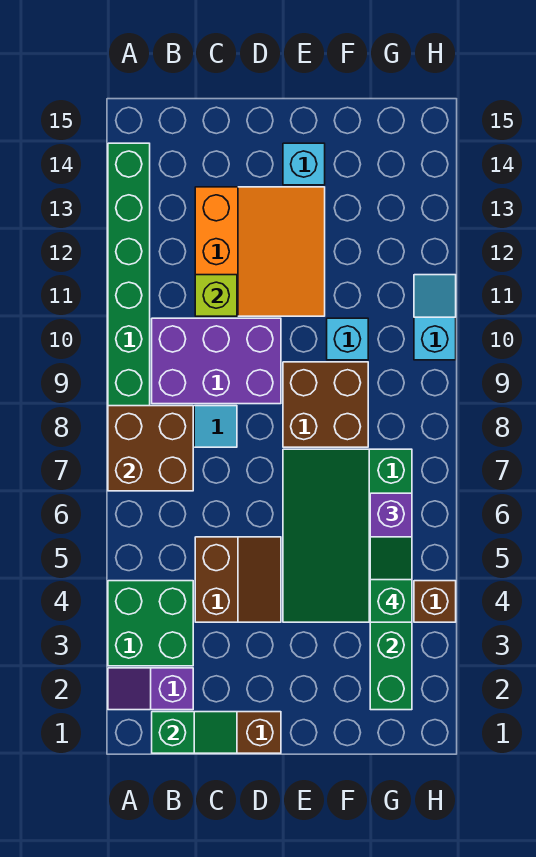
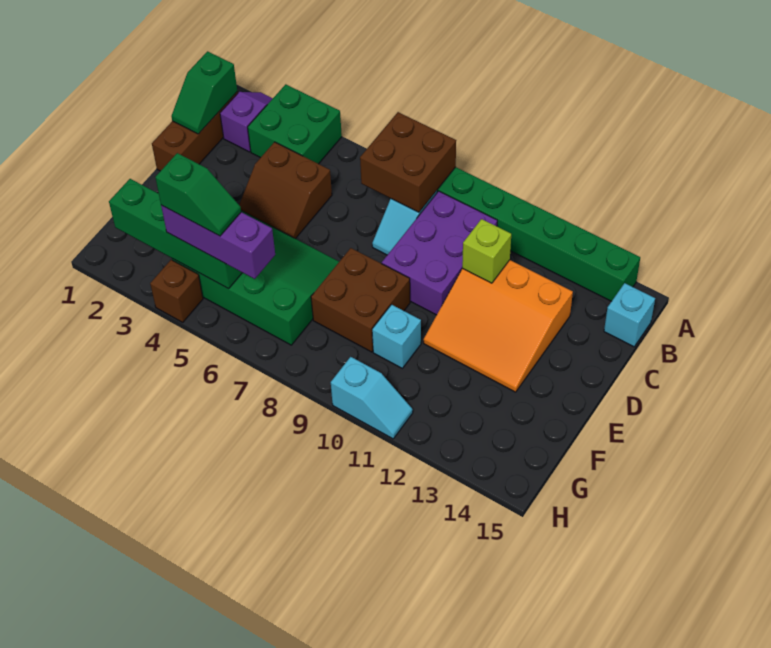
cyan 1x1 brick [283,143,325,185] -> cyan 1x1 brick moved to [604,283,655,347]

